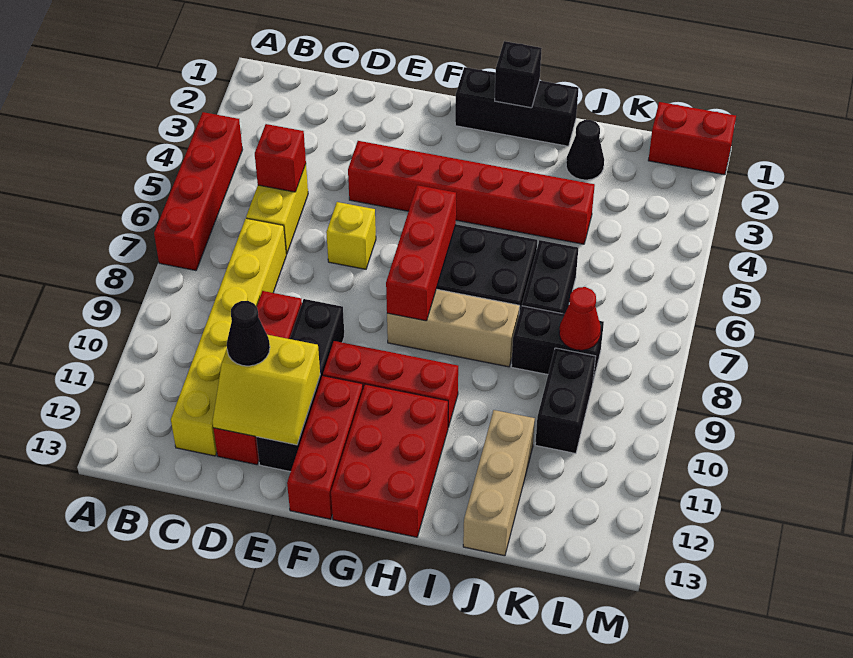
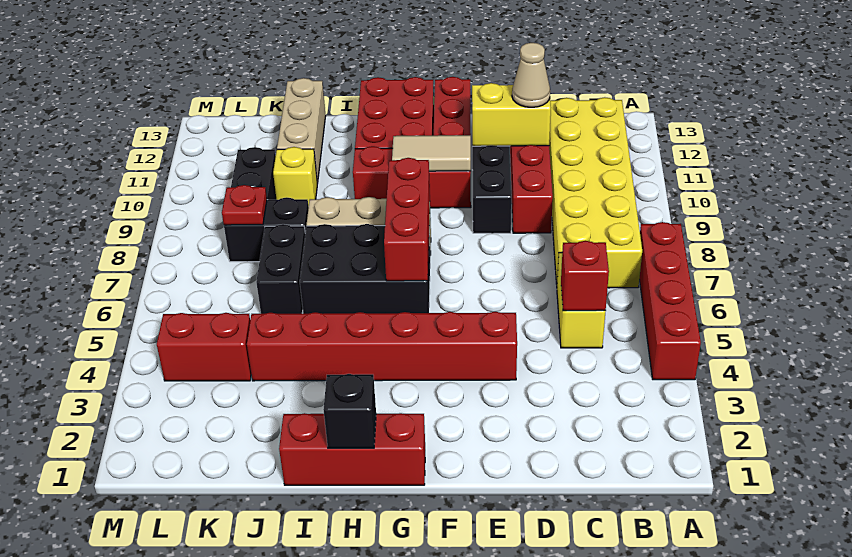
yellow 1x6 brick [171,218,286,456] -> yellow 2x6 brick [549,97,642,288]
black 1x1 cone [227,301,270,366] -> tan 1x1 cone [512,43,550,107]
yellow 1x1 brick [326,202,376,269] -> yellow 1x1 brick moved to [273,147,317,207]
none -> tan 1x2 tile [392,135,471,171]
black 1x3 brick [455,67,578,146] -> red 1x3 brick [279,413,425,485]
black 1x1 cone [566,120,604,180] -> none
red 1x1 cone [559,287,601,350] -> red 1x1 plate [222,185,267,225]
red 1x2 brick [648,102,736,175] -> red 1x2 brick moved to [157,313,251,381]

